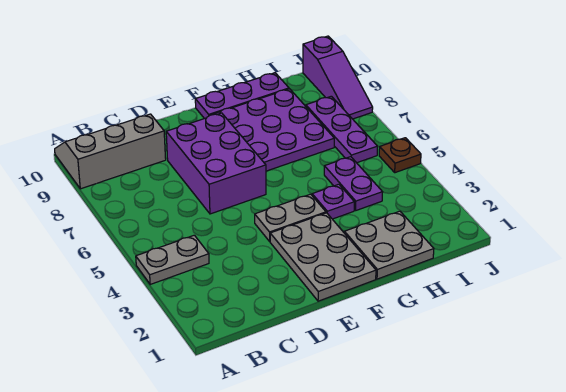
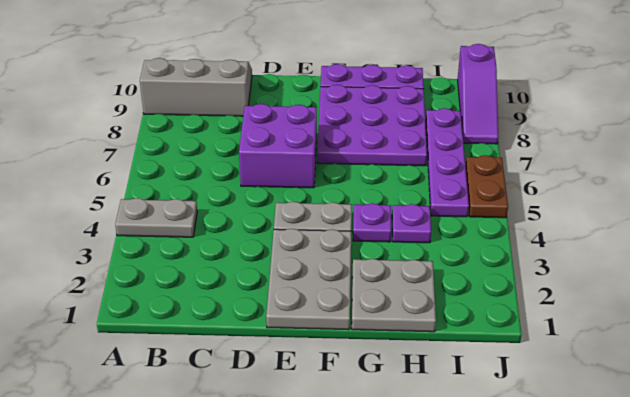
purple 2x3 brick [166,113,266,214] -> purple 2x2 brick [239,104,317,188]
purple 1x2 plate [324,157,383,210] -> purple 1x1 plate [392,204,431,243]
purple 1x3 plate [306,96,377,163] -> purple 1x4 plate [426,108,469,217]
brown 1x1 plate [379,138,421,173] -> brown 1x2 plate [465,155,508,218]

